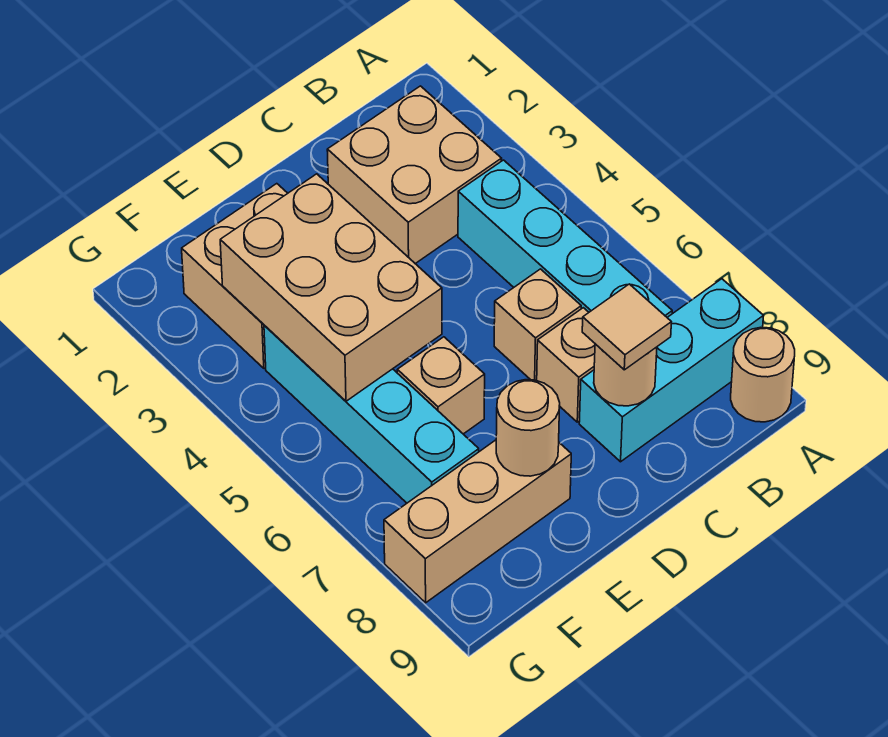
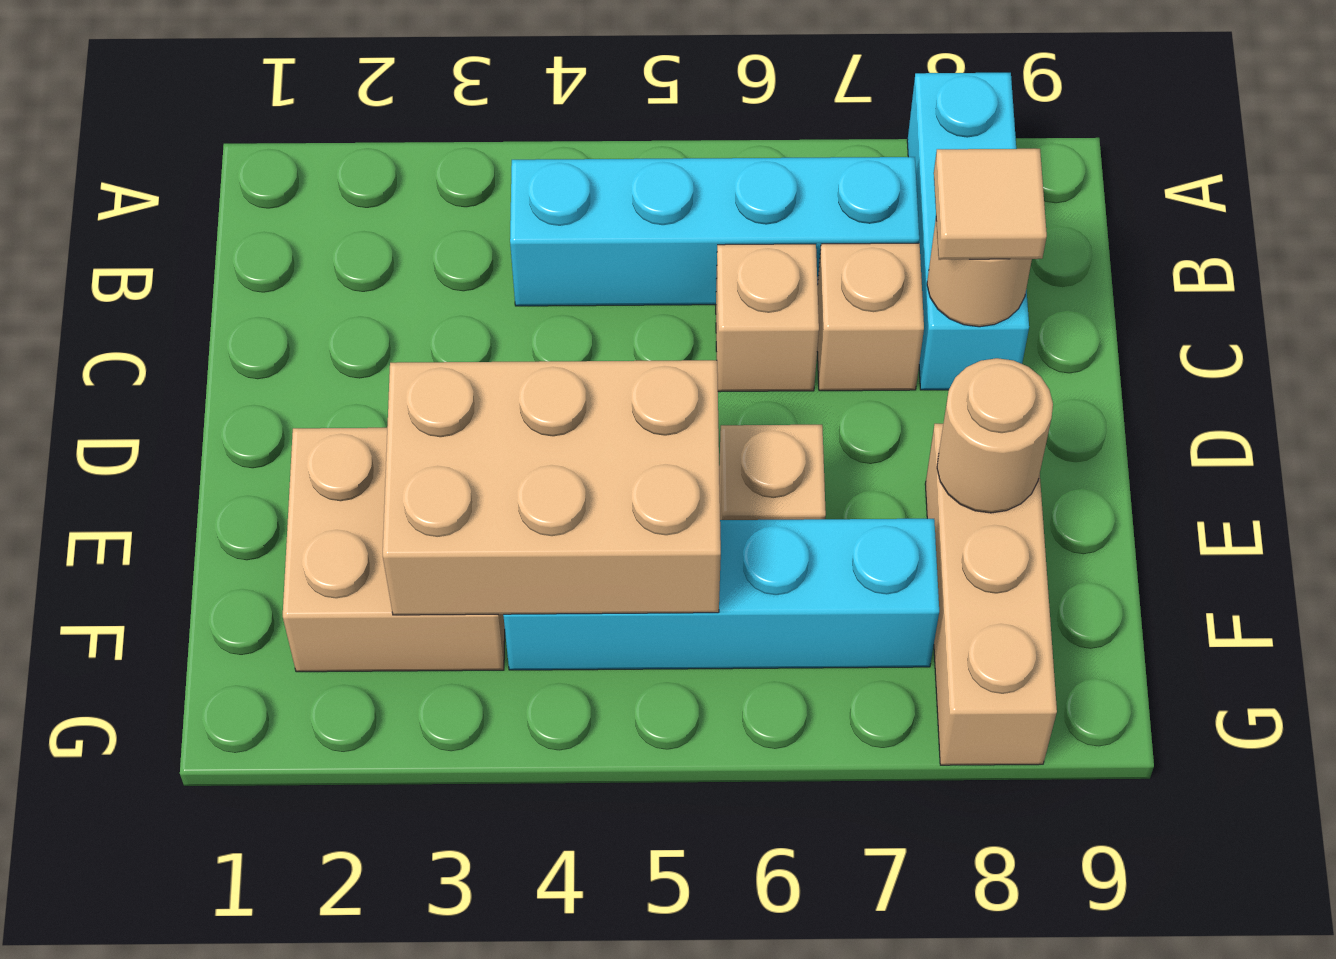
tan 1x1 round brick [731,327,795,422] -> none
tan 2x2 brick [327,86,502,264] -> none

